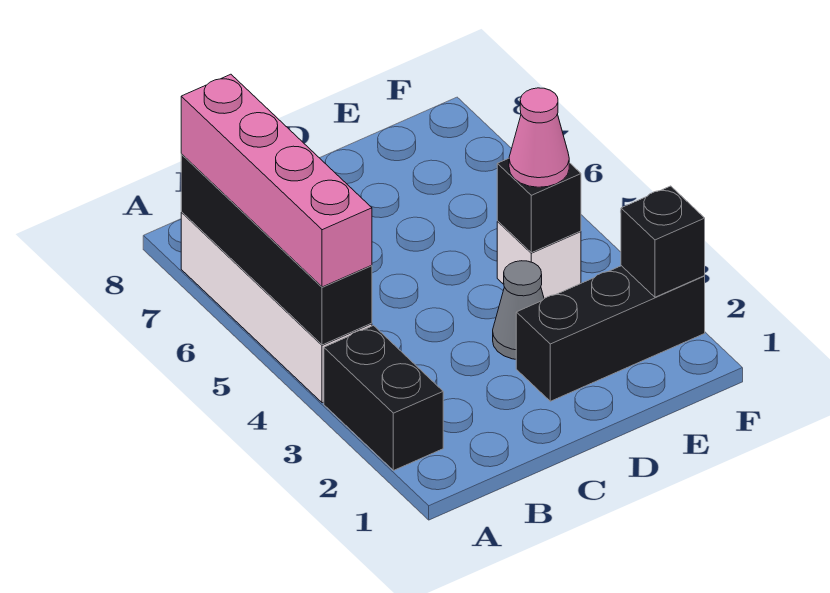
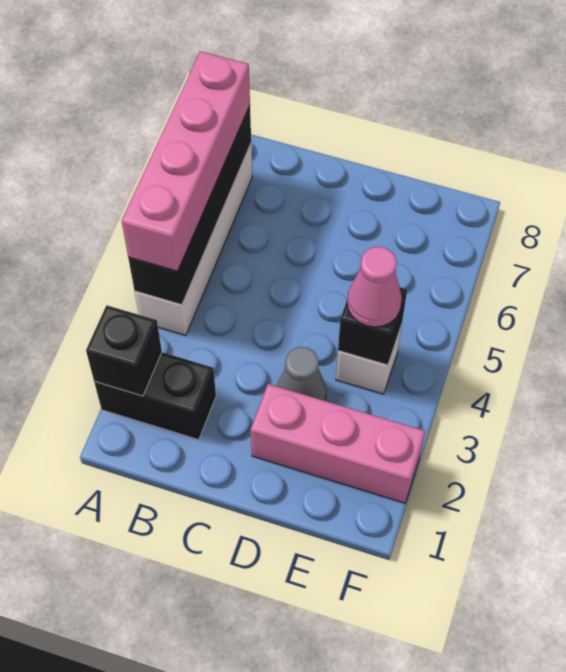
black 1x2 brick [324,326,443,471] -> black 1x2 brick turned to [94,352,216,440]
black 1x3 brick [516,266,705,401] -> pink 1x3 brick [251,384,425,503]
black 1x1 brick [621,186,705,297] -> black 1x1 brick moved to [86,305,162,396]

